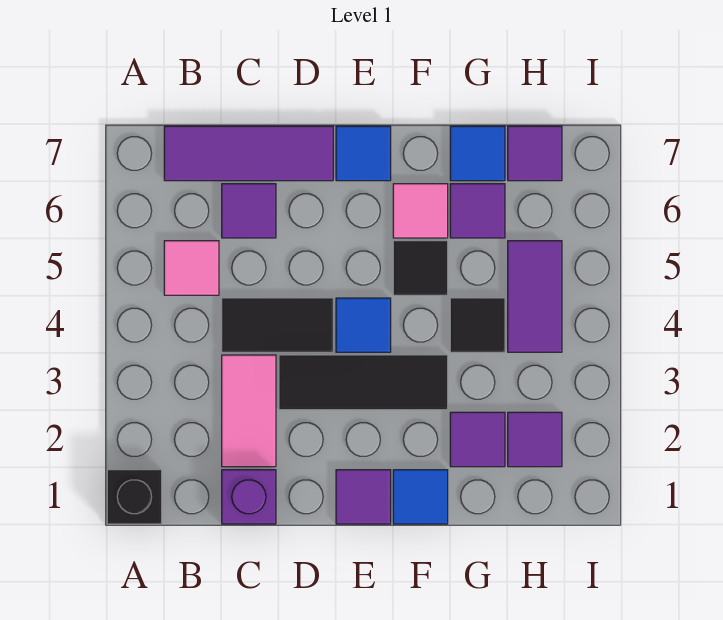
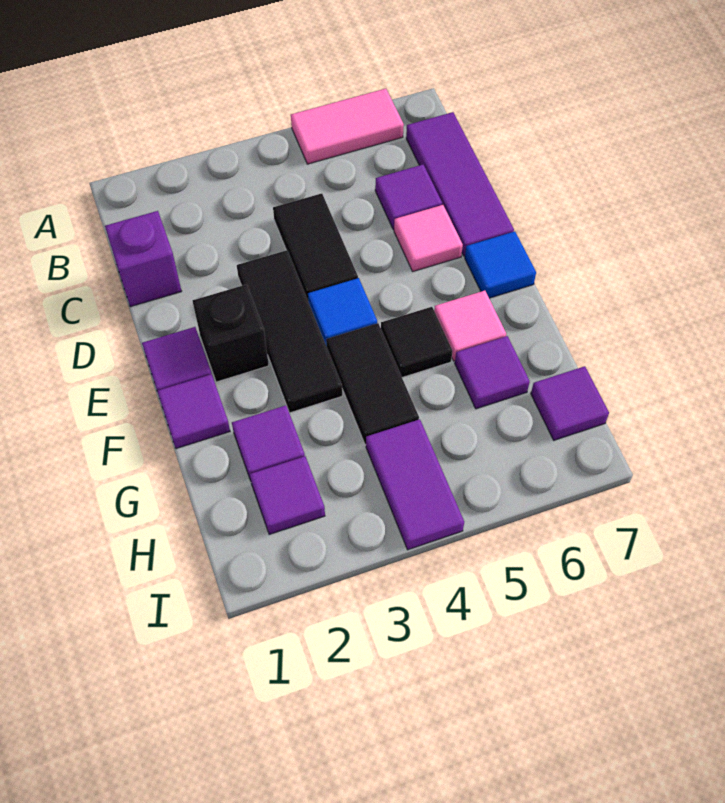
black 1x1 brick [107,470,162,524] -> black 1x1 brick moved to [193,284,269,382]
pink 1x1 tile [164,241,219,295] -> pink 1x1 tile moved to [394,205,463,271]
pink 1x2 tile [222,355,276,467] -> pink 1x2 tile moved to [291,89,404,164]
blue 1x1 tile [393,470,448,524] -> purple 1x1 tile [157,374,230,449]
black 1x1 tile [450,298,505,352] -> black 1x2 tile [326,323,419,445]
blue 1x1 tile [450,126,505,181] -> none
purple 1x2 tile [508,241,562,352] -> purple 1x2 tile turned to [366,419,464,550]

